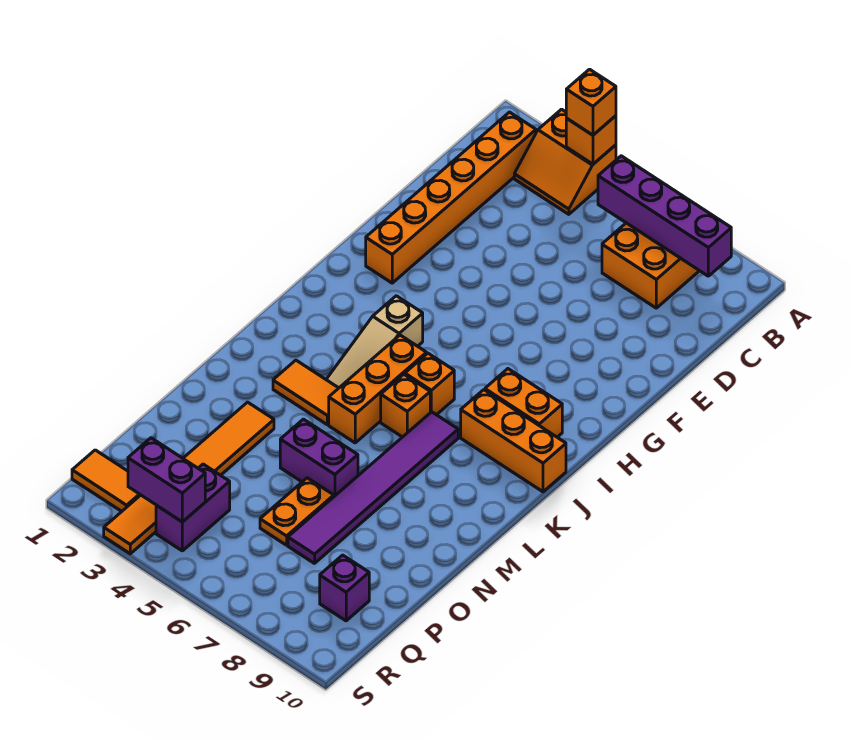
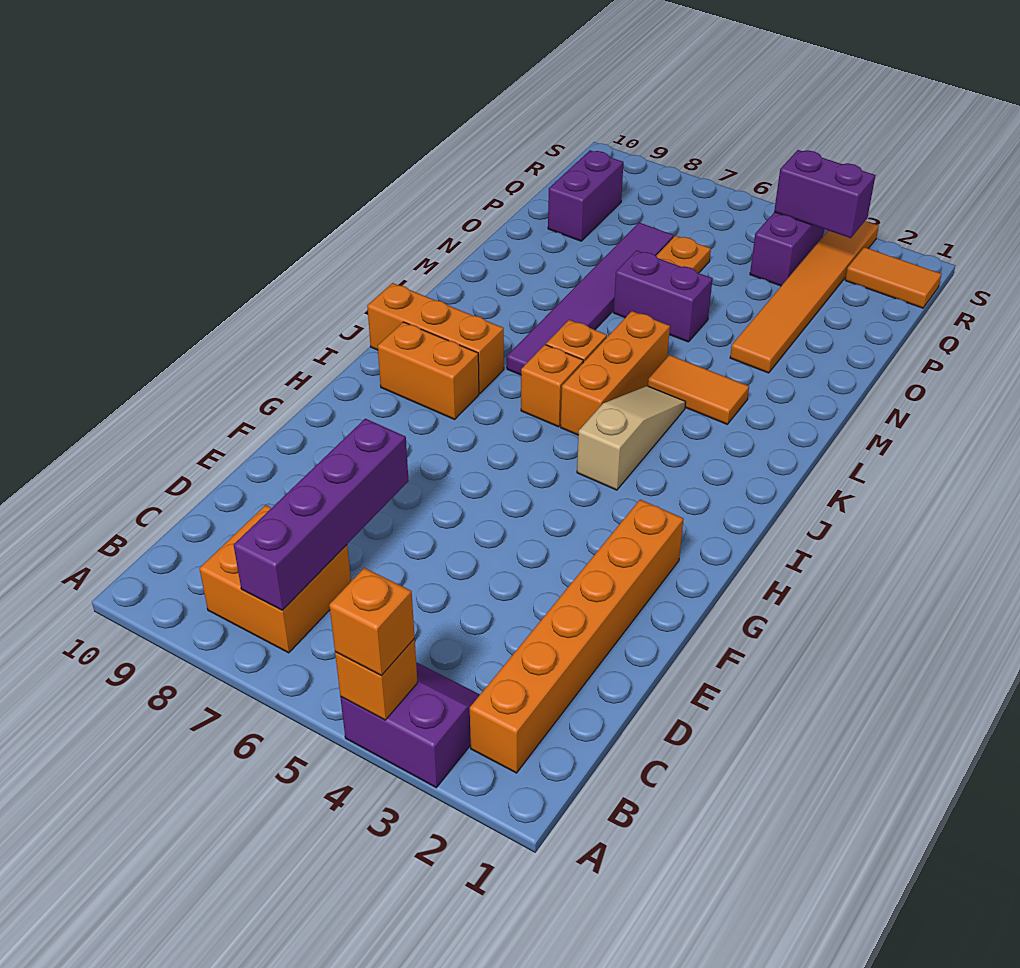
orange 2x2 slope [514,109,616,214] -> purple 2x2 slope [340,662,480,788]
purple 1x4 brick [598,156,731,276] -> purple 1x4 brick turned to [234,419,409,610]
purple 1x1 brick [320,555,369,621] -> purple 1x2 brick [548,150,623,241]

